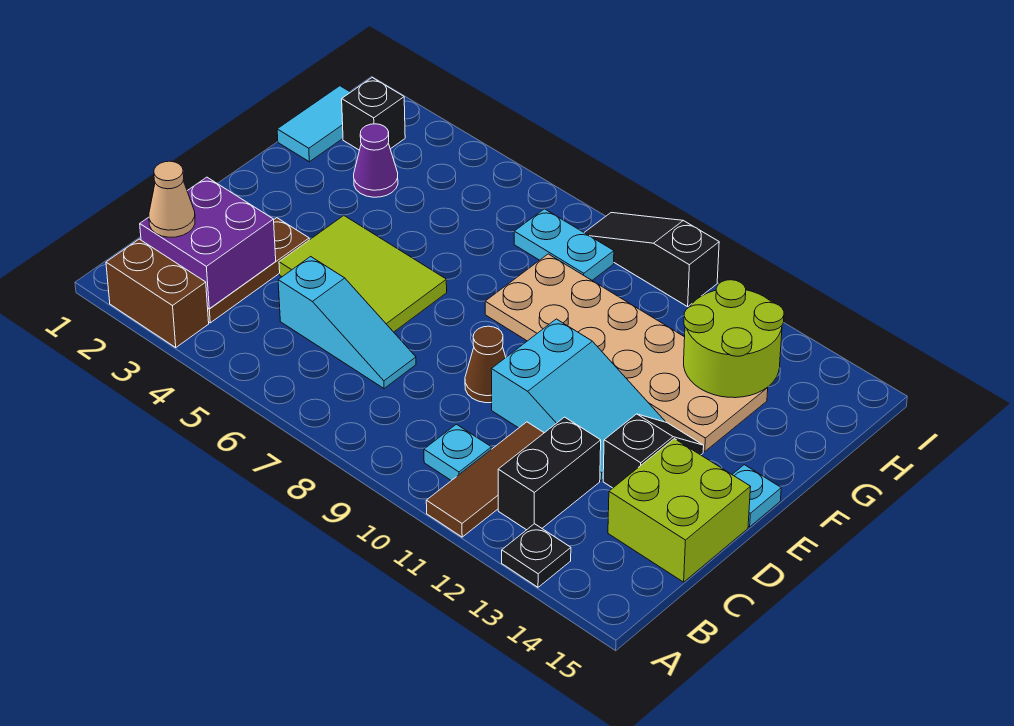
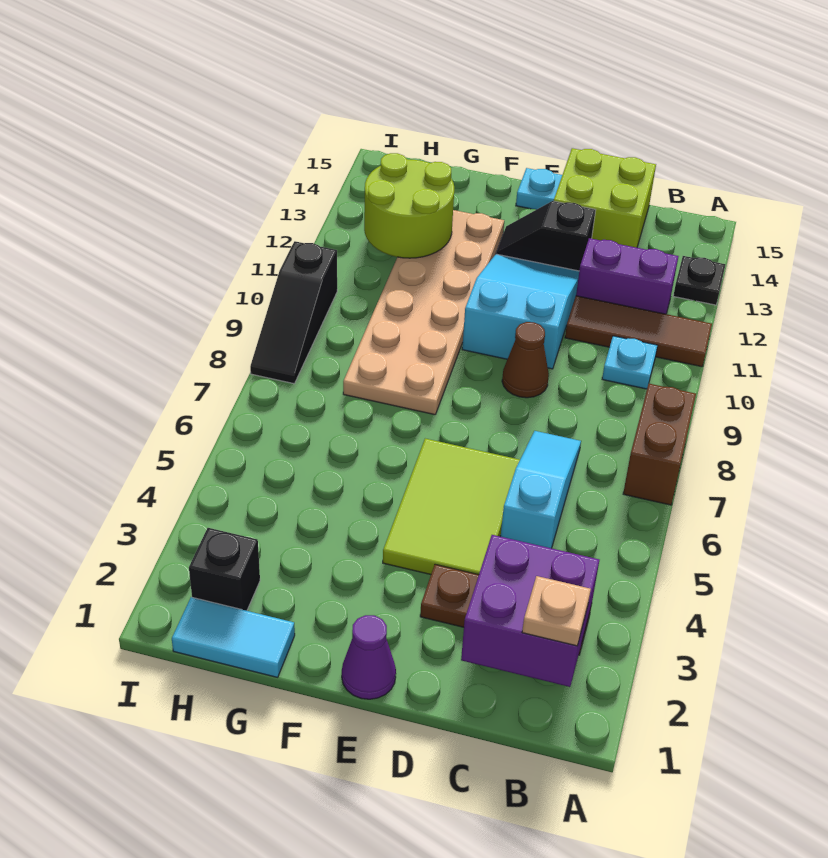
brown 1x2 brick [106,239,209,347] -> brown 1x2 brick moved to [623,383,696,505]
tan 1x1 cone [149,161,195,237] -> tan 1x1 plate [522,576,591,646]
black 1x2 brick [498,417,601,530] -> purple 1x2 brick [576,238,679,314]
purple 1x1 cone [354,124,398,197] -> purple 1x1 cone moved to [342,615,396,699]
cyan 1x2 plate [514,209,614,280] -> none

